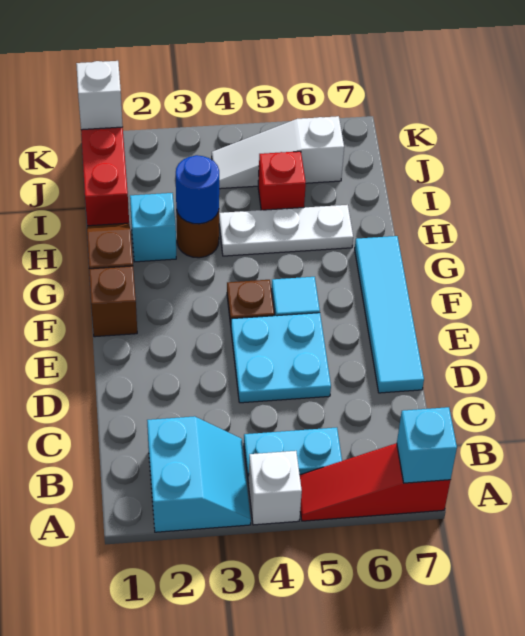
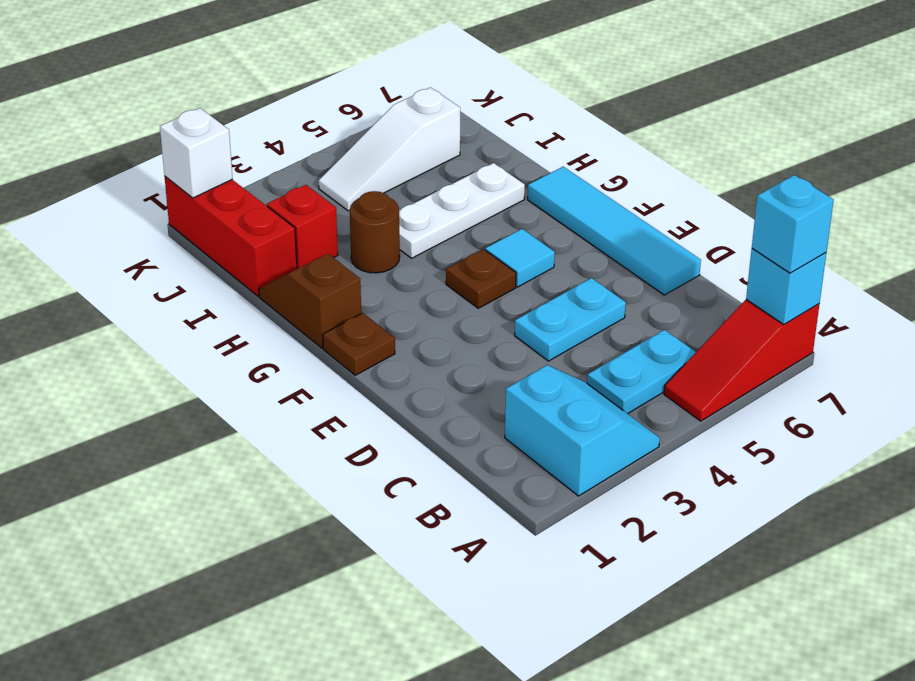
white 1x1 brick [248,451,302,525] -> none
cyan 2x2 plate [231,313,331,403] -> cyan 1x2 plate [515,278,626,361]
brown 1x1 brick [89,266,137,337] -> brown 1x1 plate [323,313,395,375]
cyan 1x1 brick [130,193,176,262] -> cyan 1x1 brick moved to [752,175,834,273]
blue 1x1 round brick [176,155,219,224] -> none
red 1x1 brick [258,151,306,210] -> red 1x1 brick moved to [267,185,338,269]

